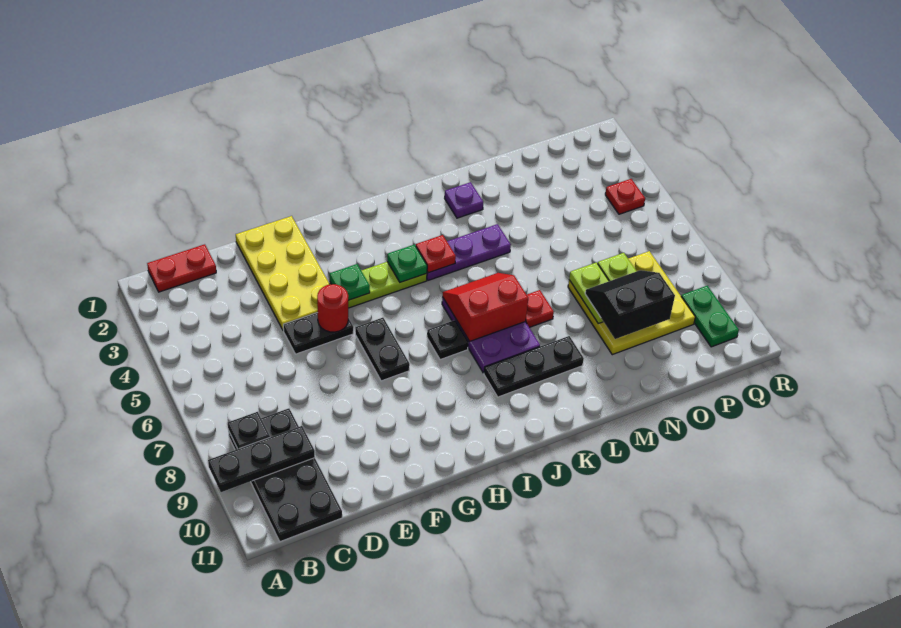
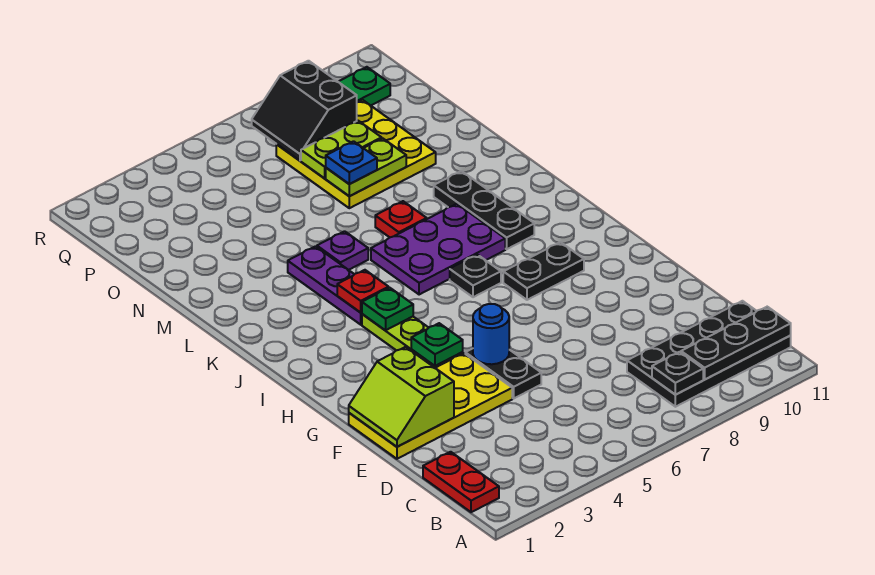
black 1x3 plate [208,426,315,492] -> black 1x3 plate turned to [681,307,791,379]
none -> lime 2x2 slope [349,347,454,447]
red 1x1 round brick [317,284,348,332] -> blue 1x1 round brick [473,304,509,364]
black 1x2 plate [355,318,410,381] -> black 1x2 plate moved to [503,242,584,300]
red 2x2 slope [443,273,528,341] -> none
purple 1x1 plate [445,182,483,218] -> purple 1x1 plate moved to [317,231,368,270]
none -> blue 1x1 plate [326,141,377,184]
black 2x2 slope [585,270,675,339] -> black 2x2 slope moved to [252,61,357,161]
red 1x1 plate [605,179,645,214] -> none

